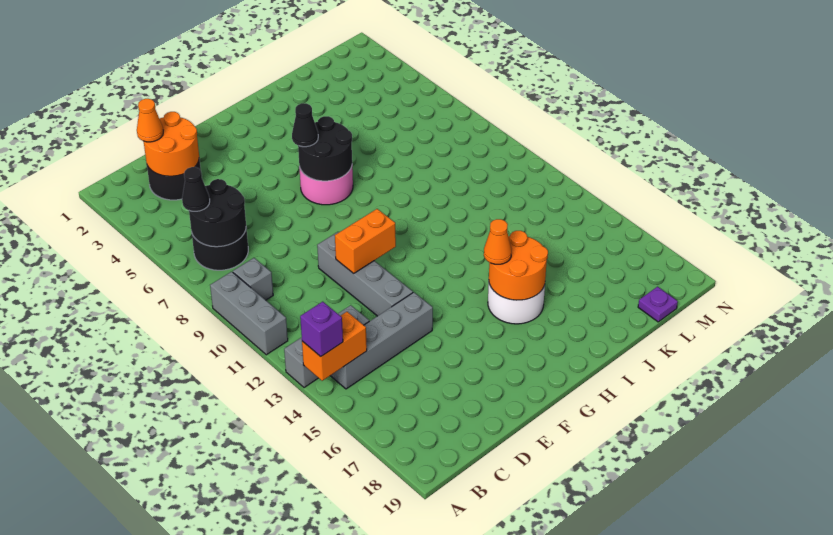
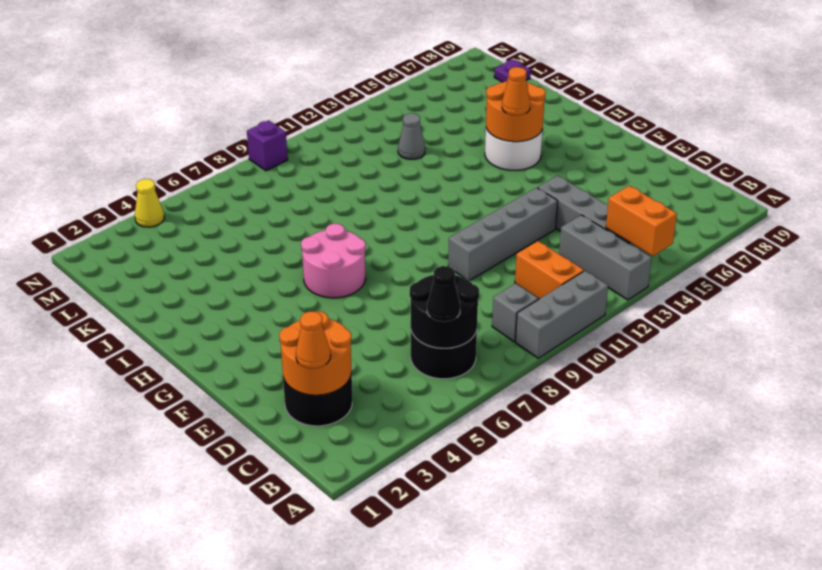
purple 1x1 brick [300,302,343,356] -> purple 1x1 brick moved to [247,120,288,171]
orange 1x2 brick [335,209,396,273] -> orange 1x2 brick moved to [515,241,584,299]
black 2x2 round brick [298,116,352,181] -> none
black 1x1 cone [292,103,318,147] -> none
none -> grey 1x1 cone [398,113,425,159]
none -> yellow 1x1 cone [135,179,164,227]

